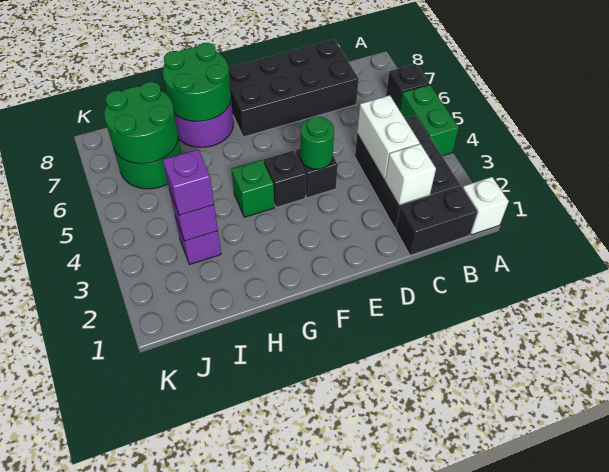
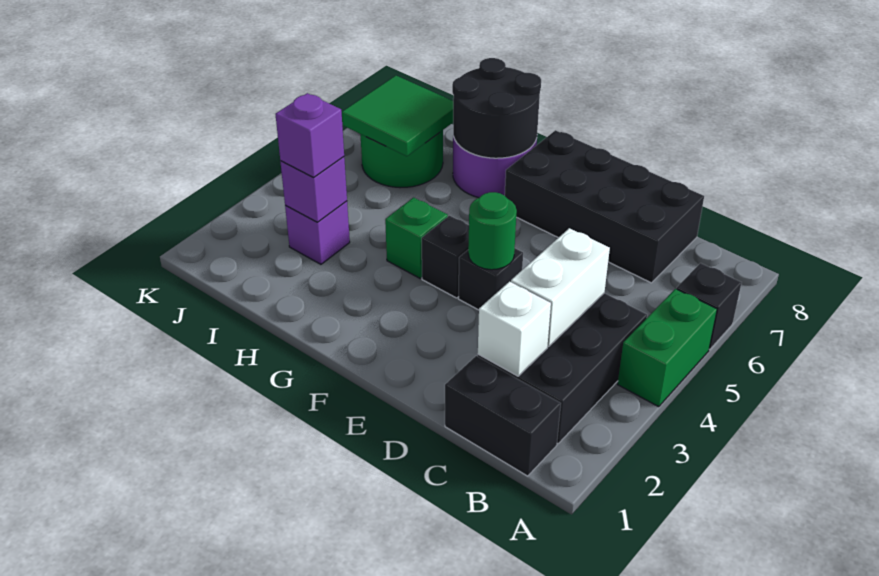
white 1x1 brick [463,177,509,235] -> none
green 2x2 round brick [163,43,231,121] -> black 2x2 round brick [452,58,541,158]
green 2x2 round brick [104,82,178,164] -> green 2x2 tile [342,76,453,156]

